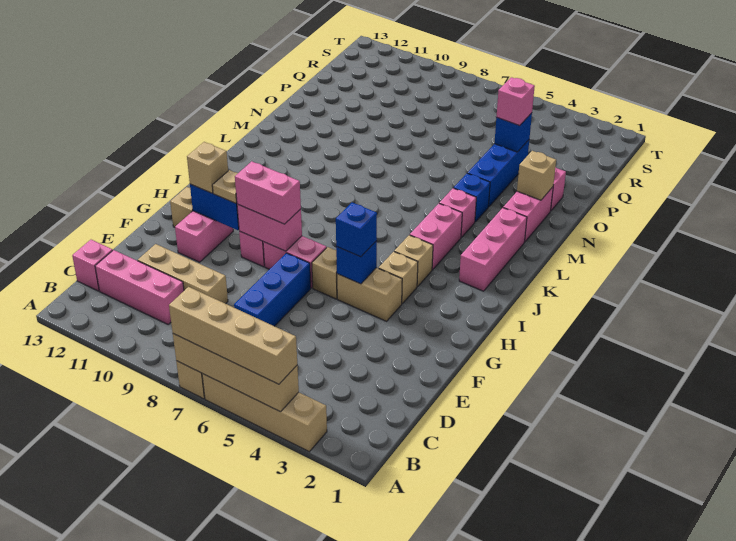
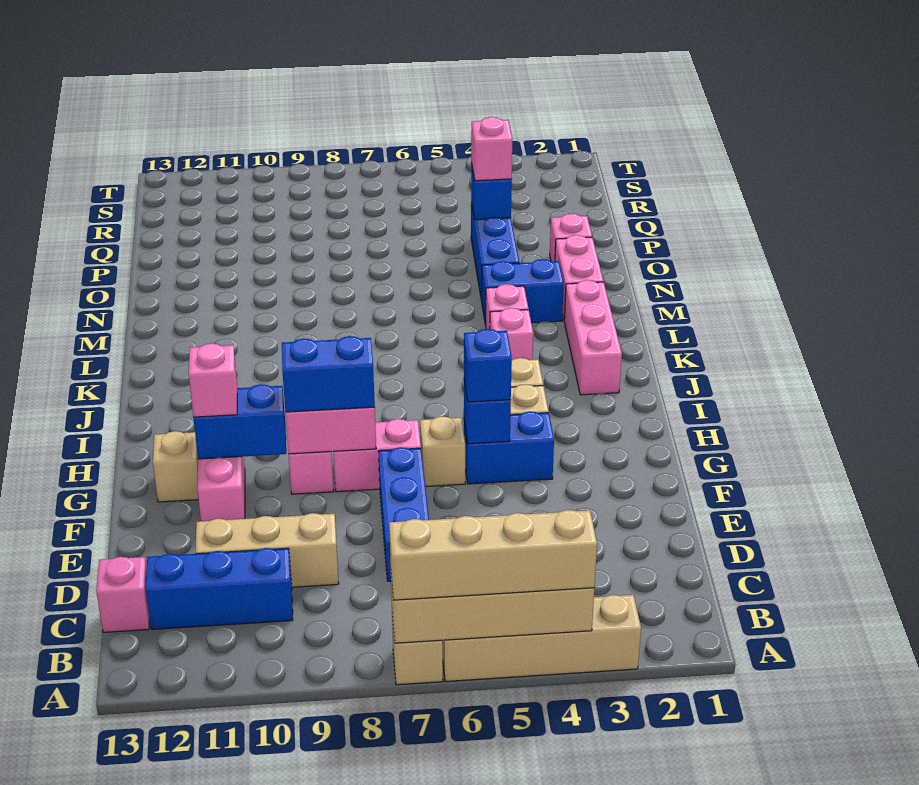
pink 1x3 brick [95,250,184,324] -> blue 1x3 brick [146,548,293,629]
tan 1x2 brick [337,268,402,321] -> blue 1x2 brick [464,411,554,484]
pink 1x2 brick [235,161,301,224] -> blue 1x2 brick [282,336,375,412]
tan 1x1 plate [212,170,238,203] -> none
tan 1x1 brick [187,142,228,193] -> pink 1x1 brick [189,343,237,417]
pink 1x2 brick [410,204,462,270] -> pink 1x1 brick [490,308,533,360]
blue 1x1 brick [454,173,490,222] -> blue 1x2 brick [482,259,564,325]
tan 1x1 brick [517,151,556,200] -> none

